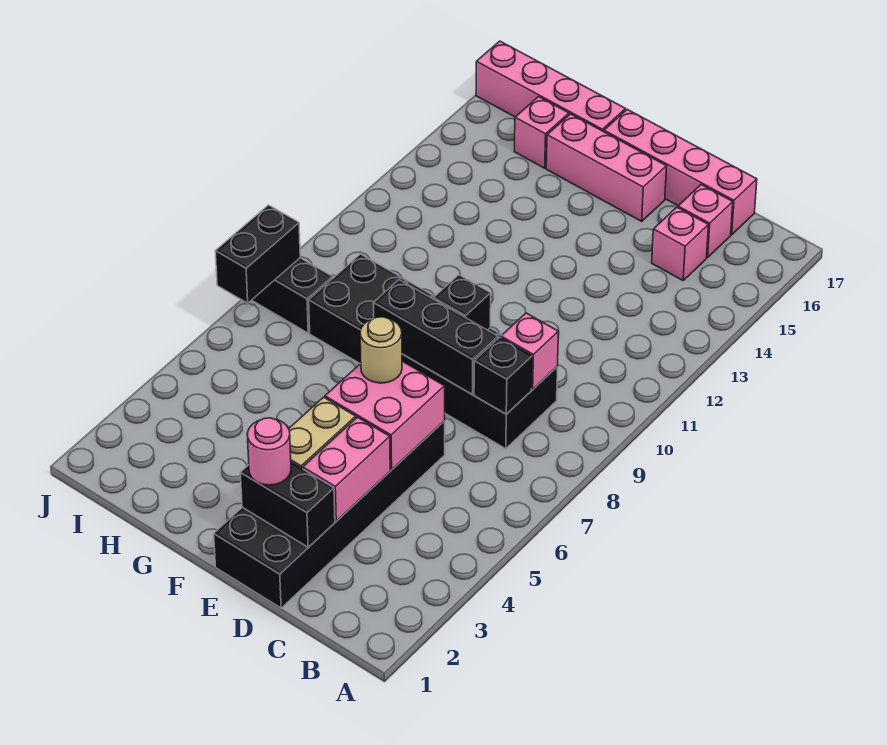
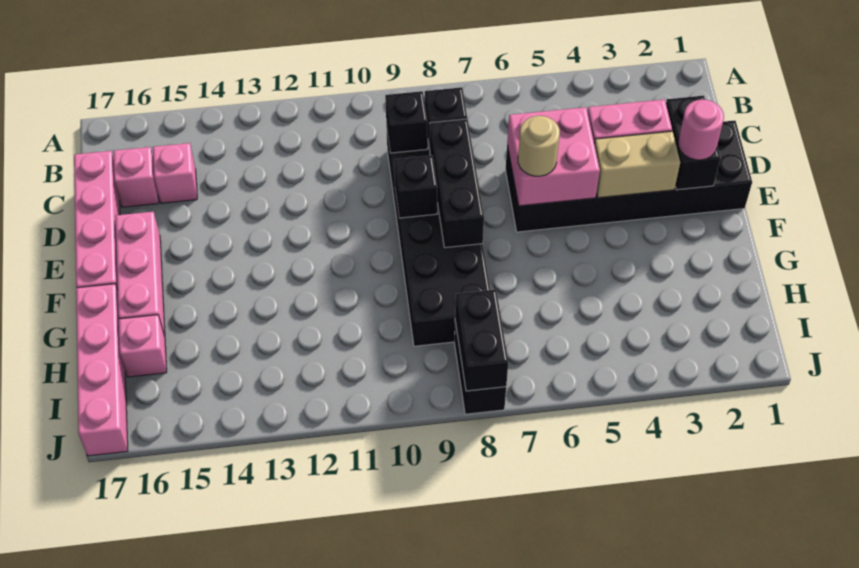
pink 1x1 brick [501,313,558,389] -> black 1x1 brick [385,91,428,153]
black 1x2 brick [215,205,300,303] -> black 1x2 brick turned to [455,289,508,391]

